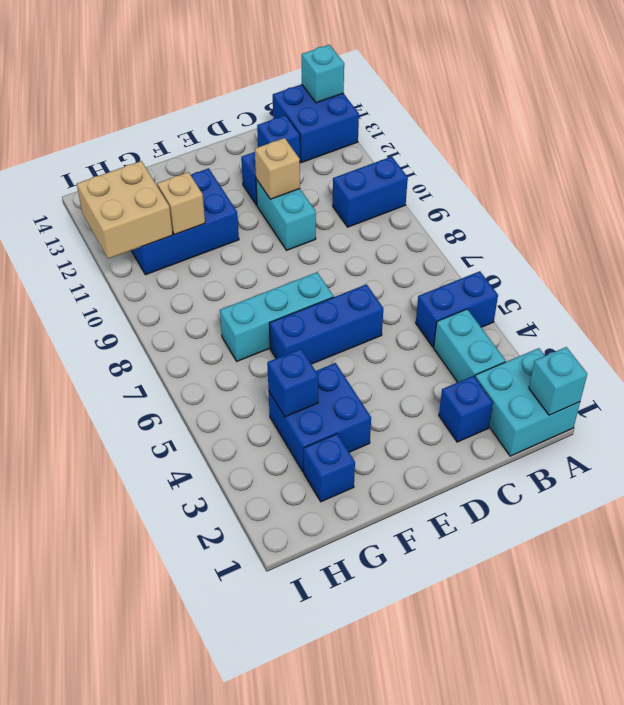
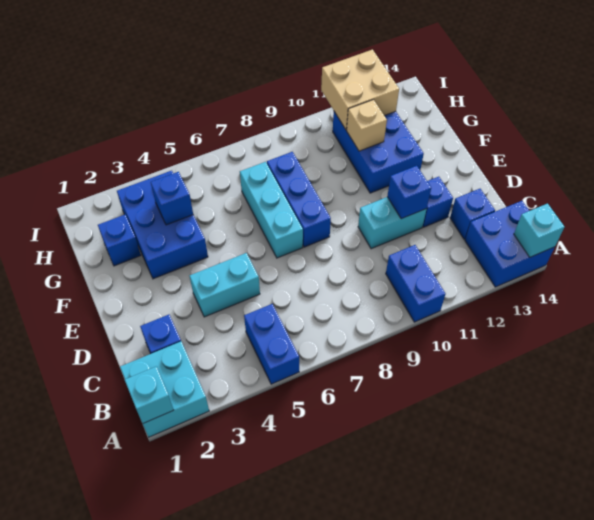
cyan 1x2 brick [434,309,505,382] -> cyan 1x2 brick moved to [190,253,260,317]
blue 1x3 brick [269,284,383,364] -> blue 1x3 brick moved to [267,152,331,247]
tan 1x1 brick [255,138,300,199] -> blue 1x1 brick [387,166,431,219]
blue 2x2 brick [269,363,371,472] -> blue 2x3 brick [117,171,208,279]

